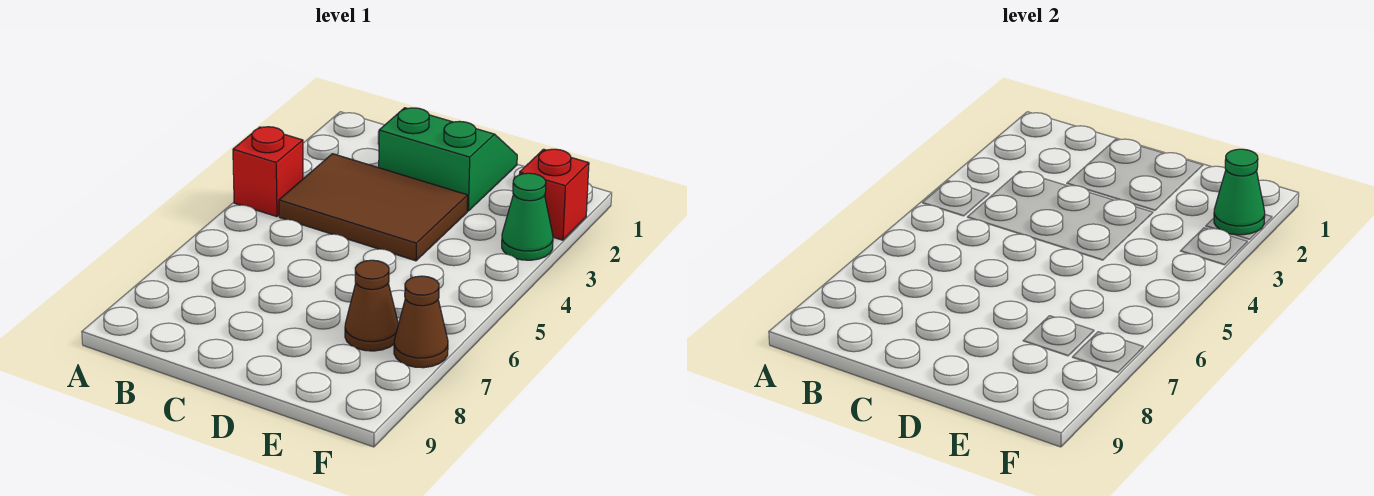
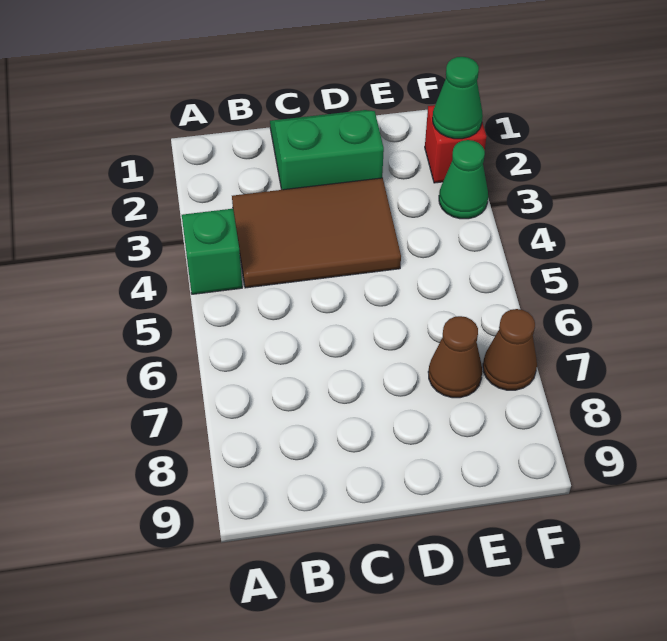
red 1x1 brick [233,127,303,217] -> green 1x1 brick [182,209,242,294]

